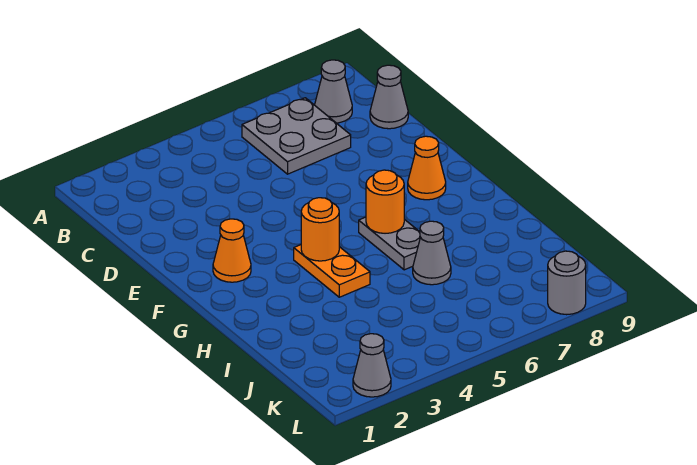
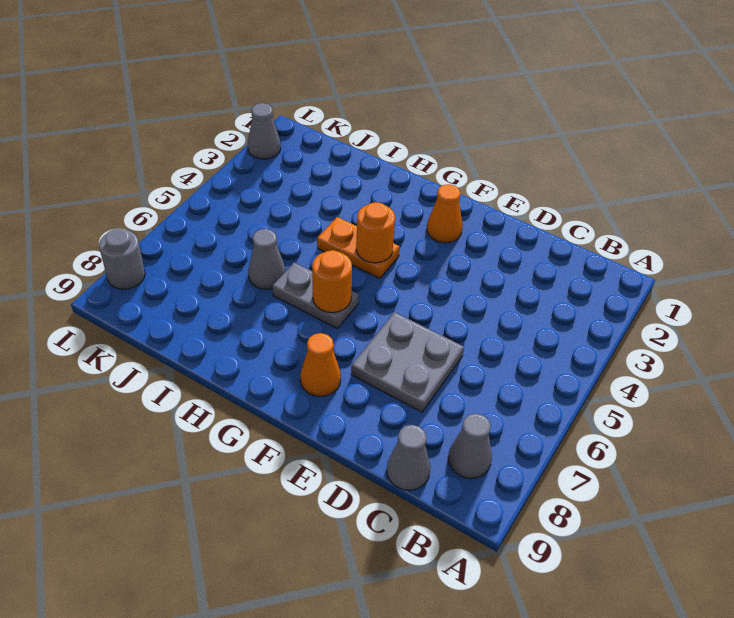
grey 2x2 plate [242,98,351,174] -> grey 2x2 plate moved to [351,312,464,412]

